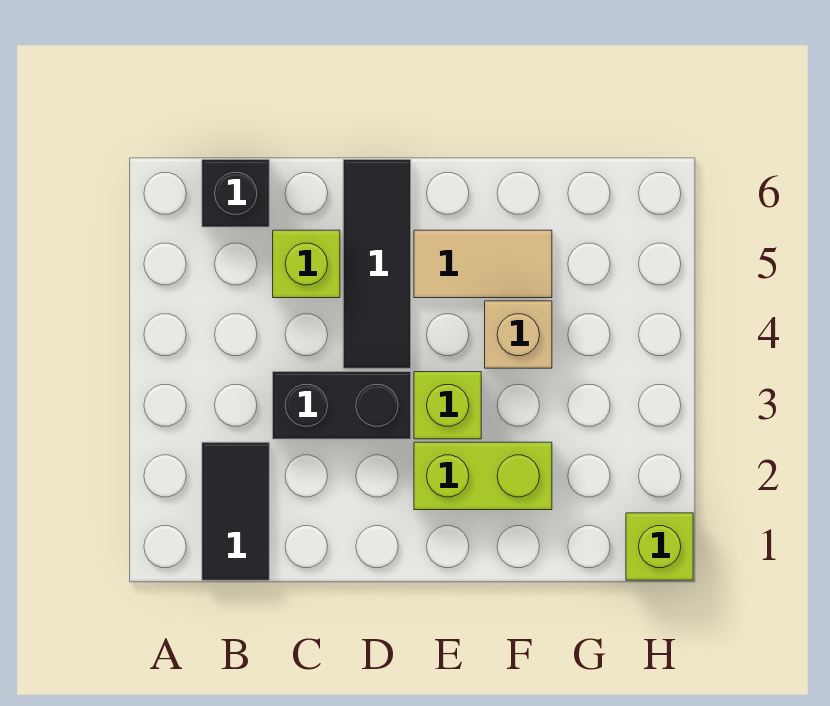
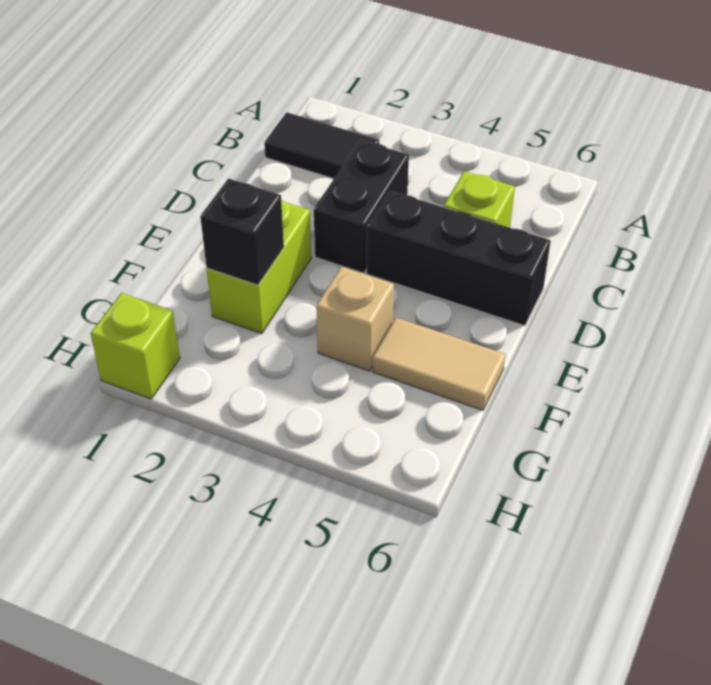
black 1x1 brick [202,160,269,227] -> black 1x1 brick moved to [200,179,284,285]
black 1x3 tile [343,160,411,368] -> black 1x3 brick [366,191,551,326]
lime 1x1 brick [414,372,481,439] -> none
tan 1x2 tile [414,230,552,298] -> tan 1x2 tile turned to [373,318,505,410]

